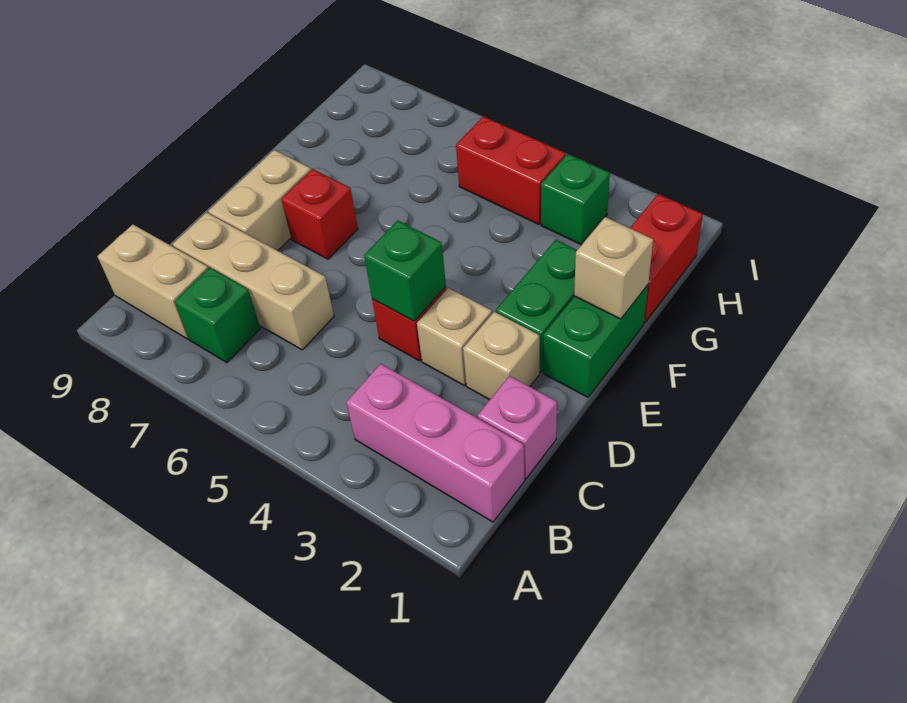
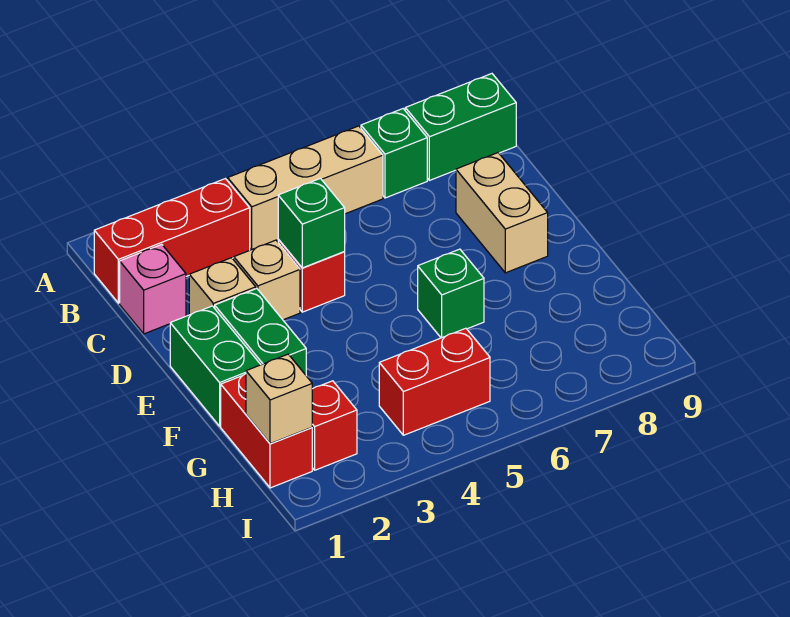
pink 1x3 brick [346,364,525,522] -> red 1x3 brick [94,179,250,303]
tan 1x2 brick [98,225,209,339] -> green 1x2 brick [405,74,516,180]
tan 1x3 brick [173,212,334,350] -> tan 1x3 brick moved to [228,126,383,250]
red 1x1 brick [281,169,358,259] -> red 1x1 brick moved to [312,381,357,470]
tan 1x1 brick [574,217,653,319] -> tan 1x1 brick moved to [246,354,312,444]
green 1x1 brick [541,154,610,245] -> green 1x1 brick moved to [418,249,484,338]

